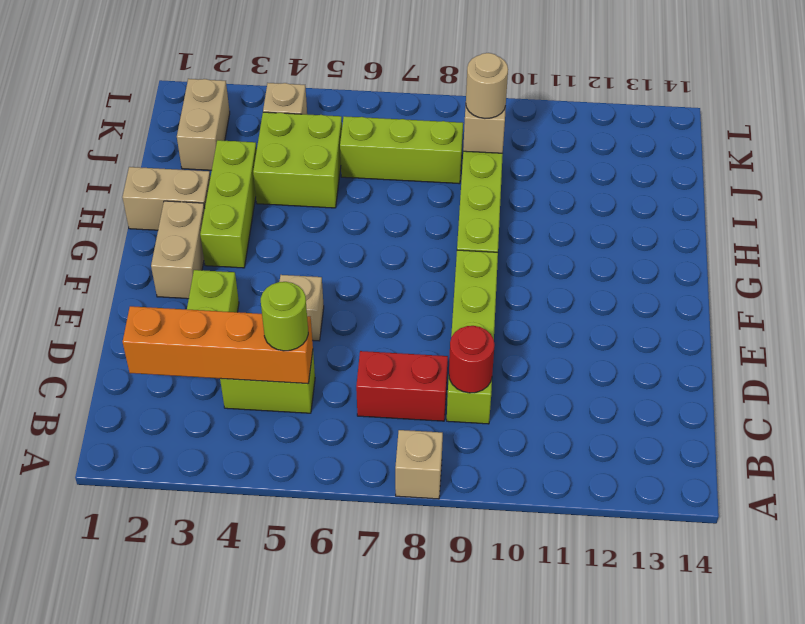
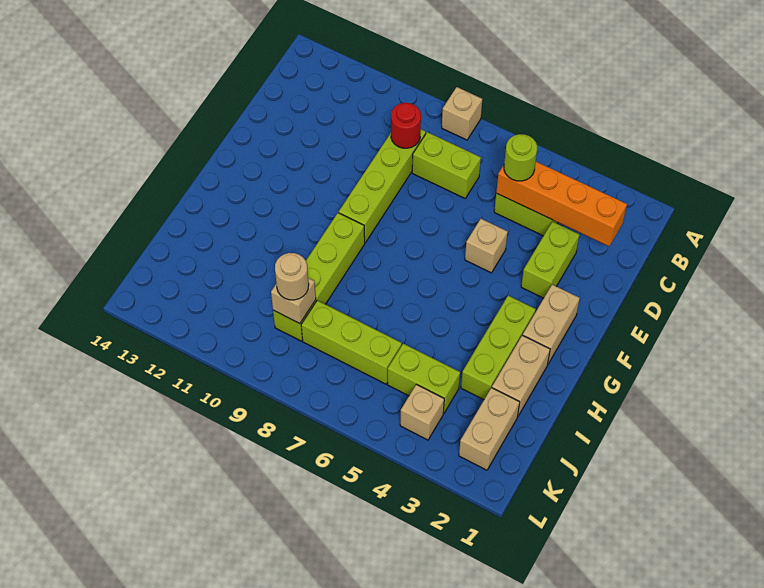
red 1x2 brick [356,351,448,421] -> lime 1x2 brick [412,132,481,198]
tan 1x2 brick [122,167,210,230] -> tan 1x2 brick turned to [492,335,550,417]
lime 2x2 brick [253,112,342,208] -> lime 1x2 brick [388,344,460,414]

